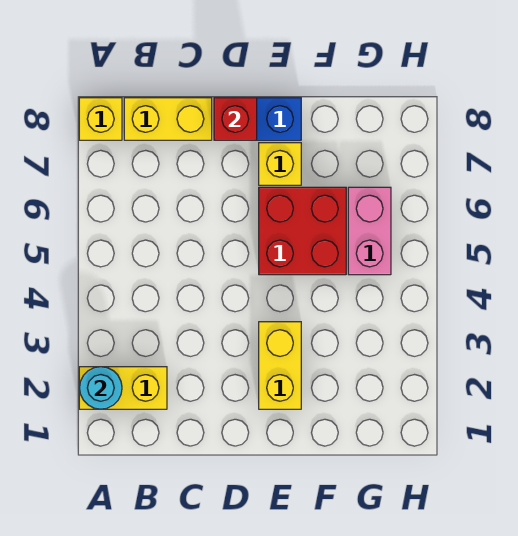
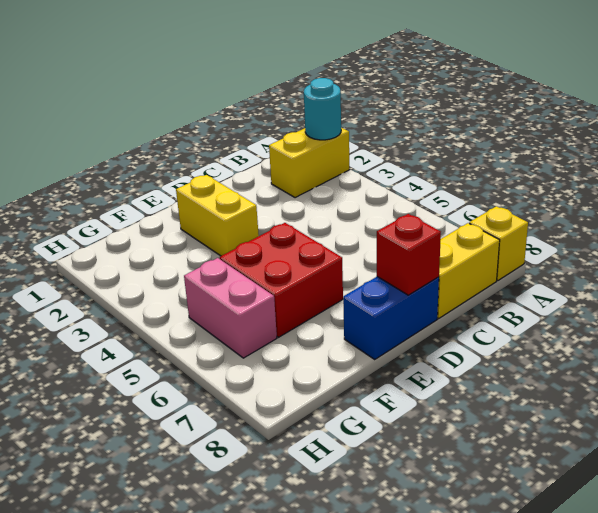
yellow 1x1 brick [259,143,301,185] -> none

